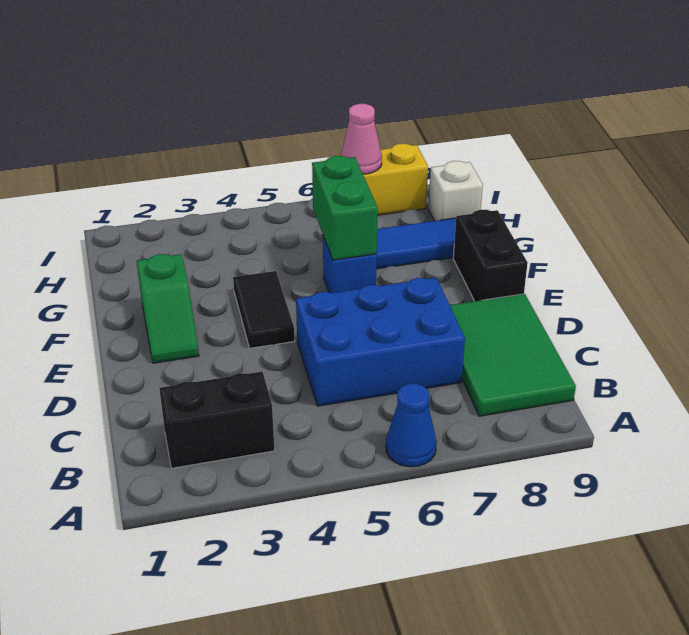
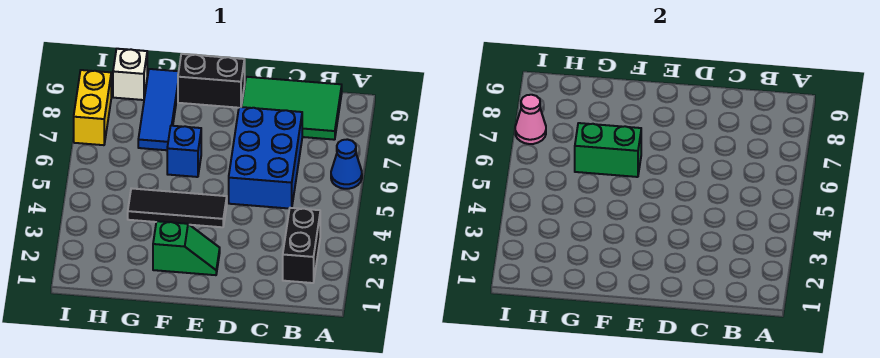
black 1x2 tile [233,271,295,348] -> black 1x3 tile [128,188,227,227]

